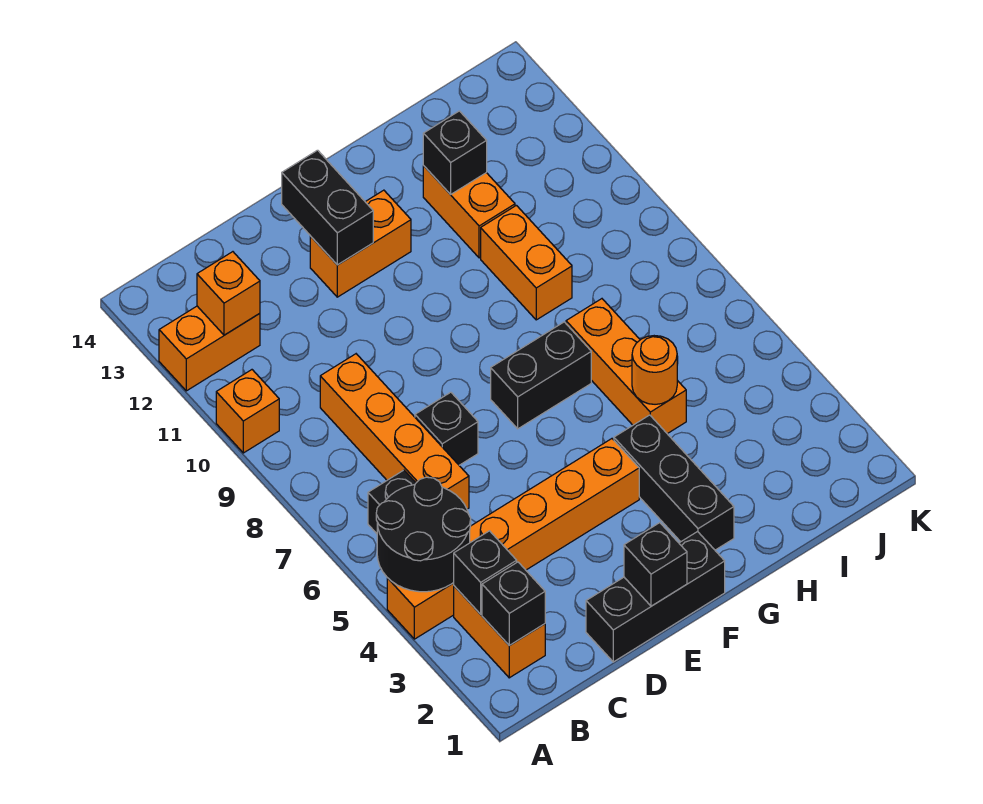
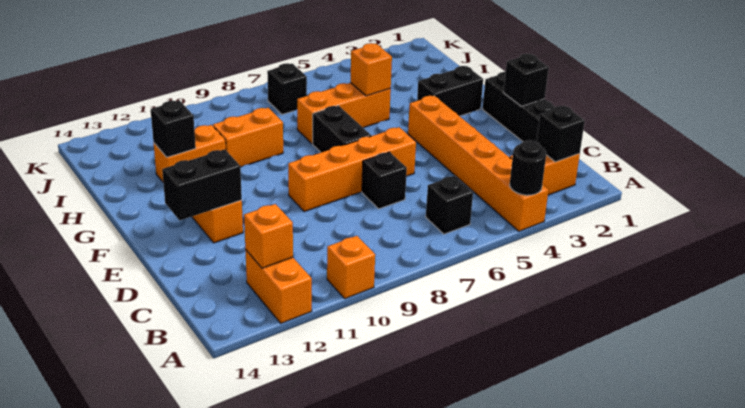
black 2x2 round brick [376,477,471,592] -> black 1x1 round brick [510,140,546,195]
black 1x1 brick [454,531,517,614] -> black 1x1 brick moved to [267,63,307,114]
orange 1x4 brick [320,354,469,509] -> orange 1x4 brick moved to [288,127,416,212]
black 1x3 brick [614,415,734,550] -> black 1x2 brick [417,66,483,116]
orange 1x1 round brick [632,336,677,404] -> orange 1x1 brick [351,43,392,96]

